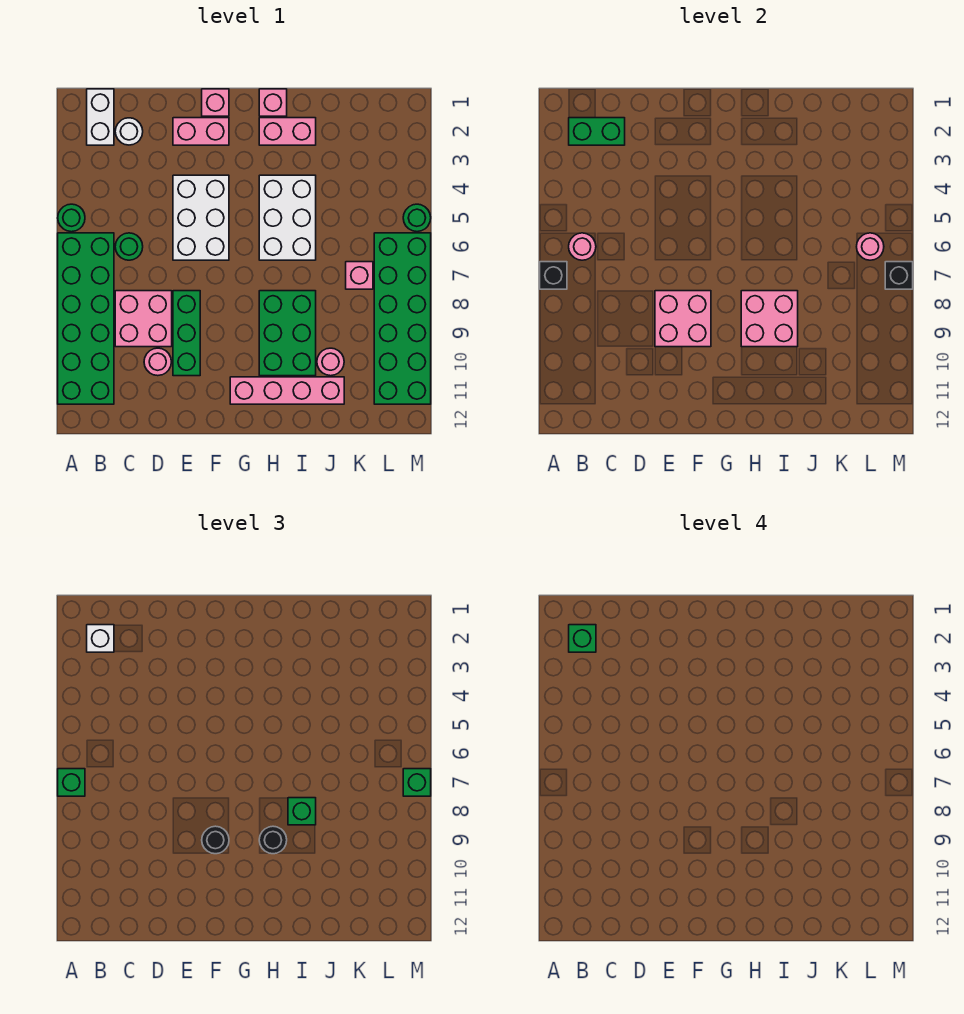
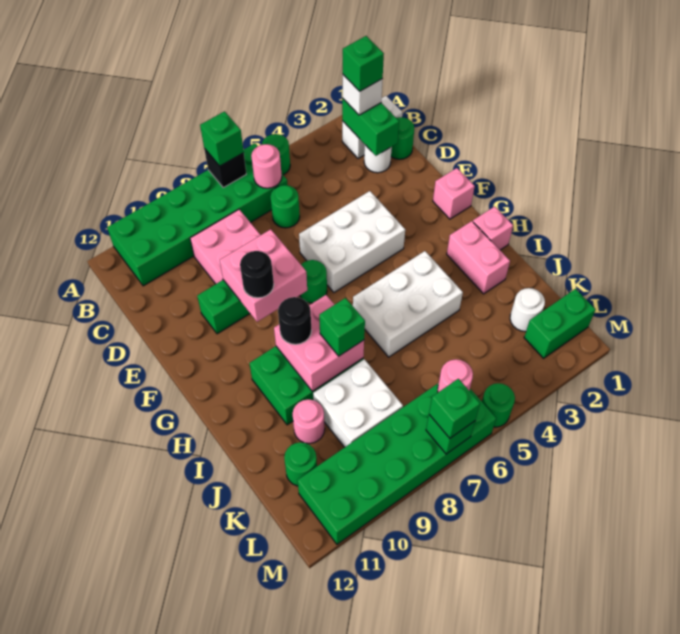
none -> green 1x1 round brick [391,117,414,159]
pink 1x1 round brick [144,348,171,376] -> none
pink 1x2 brick [173,118,229,145] -> none
none -> green 1x1 round brick [300,260,327,303]
pink 1x4 brick [230,377,344,404] -> none
none -> white 2x2 brick [313,359,403,447]
none -> white 1x1 round brick [510,288,545,332]
pink 1x1 brick [346,262,373,289] -> none
none -> green 1x1 round brick [284,442,317,486]
none -> green 1x2 brick [524,289,596,358]
black 1x1 brick [885,262,913,289] -> green 1x1 brick [426,415,475,454]

